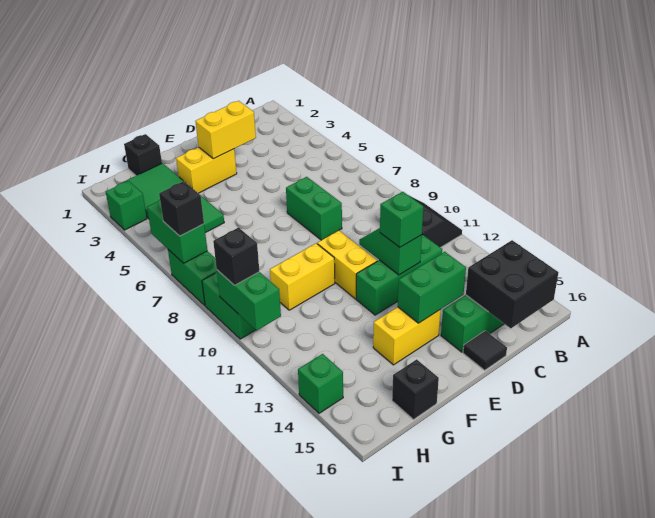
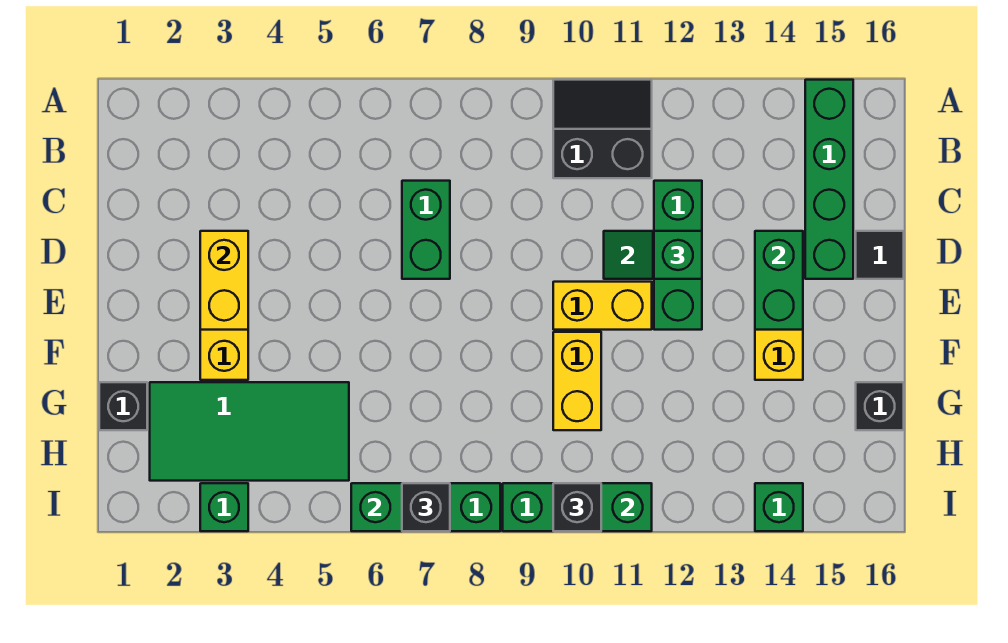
black 2x2 brick [466,240,558,328] -> none
green 1x2 brick [286,177,342,240] -> green 1x2 brick turned to [402,181,450,279]

